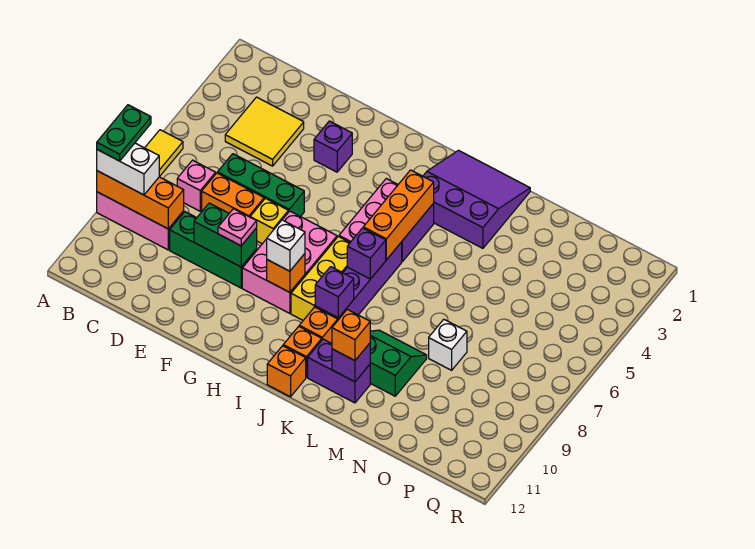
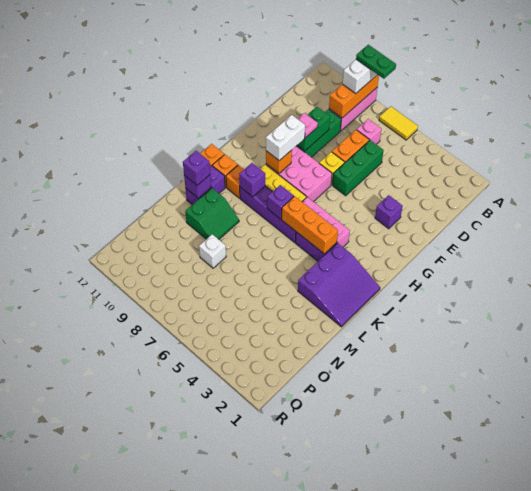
yellow 2x2 tile [225,97,304,166] -> none
white 1x1 brick [267,220,305,271] -> white 1x2 brick [266,115,305,161]
orange 1x1 brick [332,309,370,361] -> purple 1x1 brick [183,151,210,185]

